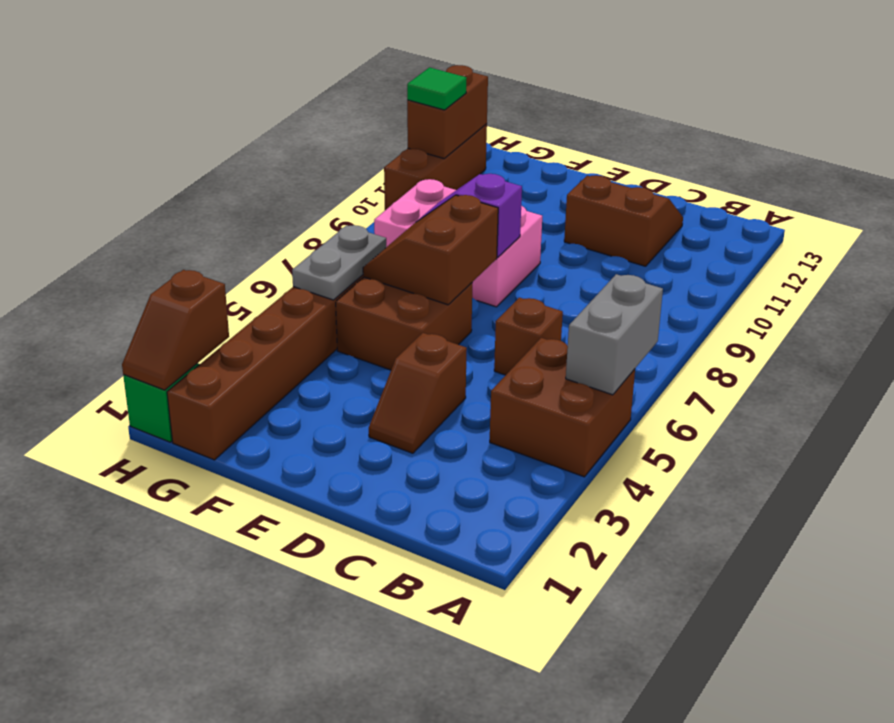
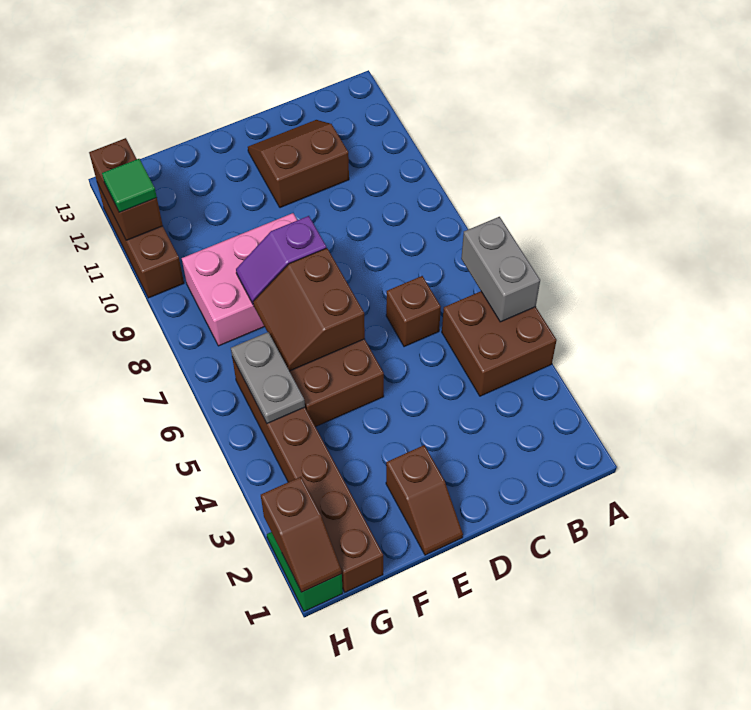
brown 1x2 slope [369,333,467,453] -> brown 1x2 slope moved to [386,445,463,555]

